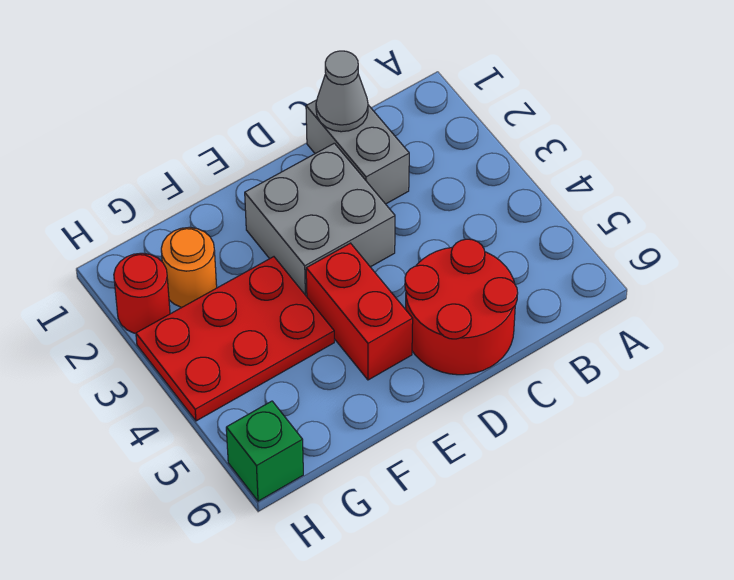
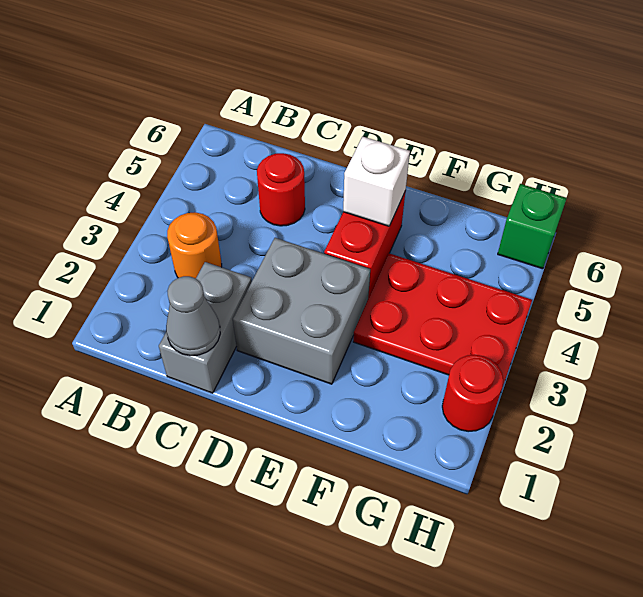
red 2x2 round brick [405,239,518,375] -> red 1x1 round brick [257,153,305,226]
none -> white 1x1 brick [343,137,410,226]
orange 1x1 round brick [161,227,217,307] -> orange 1x1 round brick moved to [167,212,222,278]

